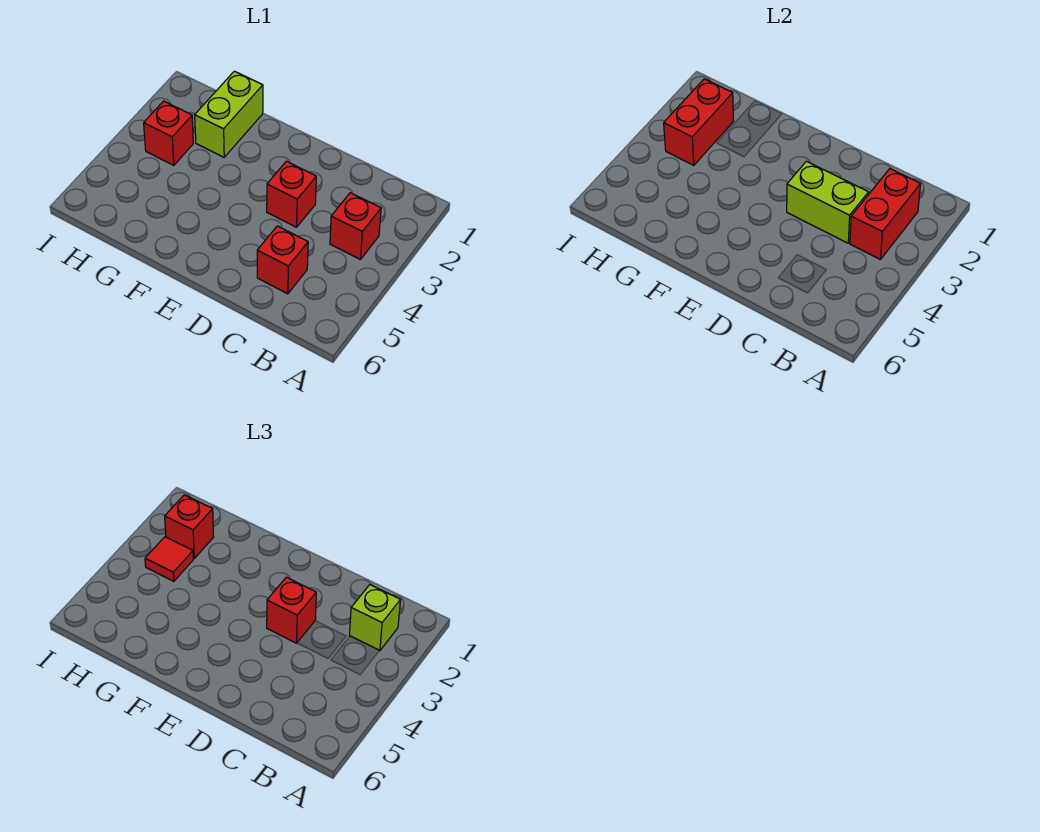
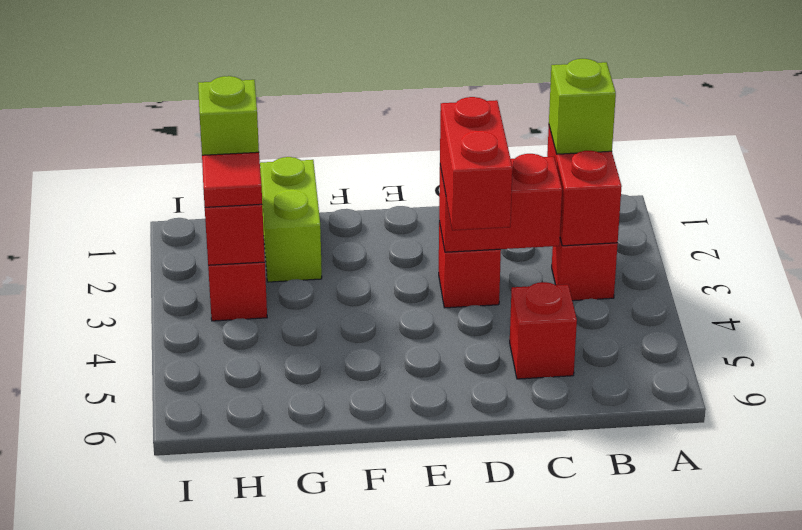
lime 1x2 brick [787,161,869,243] -> red 1x2 brick [439,154,562,252]
red 1x1 brick [267,577,316,643] -> red 1x2 brick [440,97,512,230]
red 1x1 brick [165,495,214,558] -> lime 1x1 brick [198,76,259,155]

